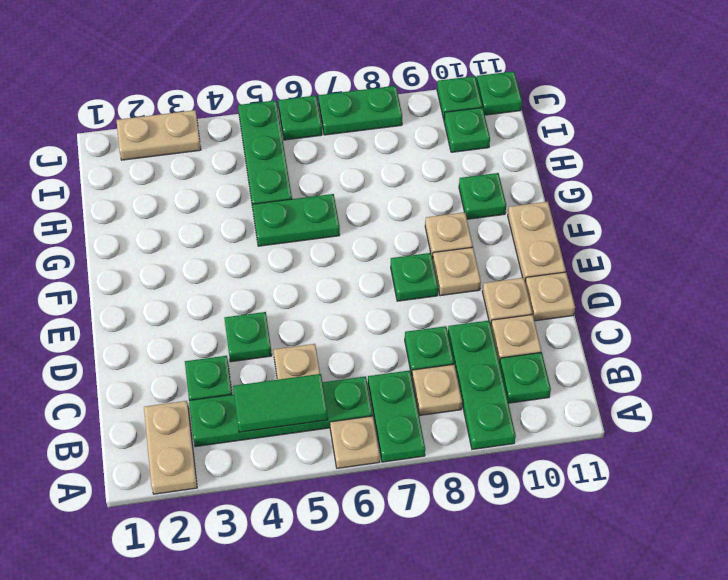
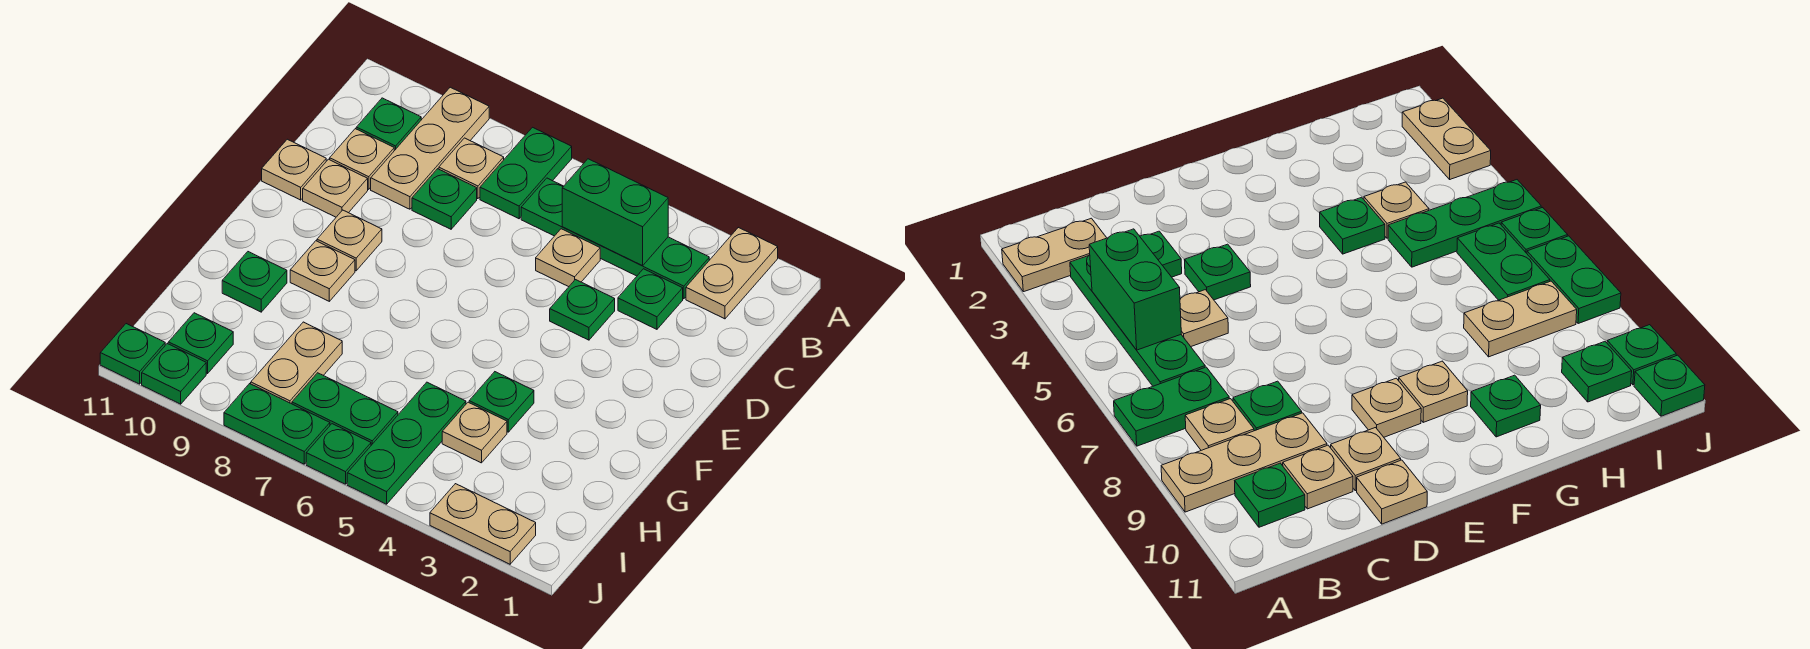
tan 1x1 plate [330,416,380,468] -> tan 1x1 plate moved to [442,402,507,463]
green 1x3 plate [448,320,516,449] -> tan 1x3 plate [371,87,489,209]
green 1x2 tile [233,374,328,432] -> green 1x2 brick [562,159,668,266]
green 1x1 plate [391,253,438,301] -> green 1x1 plate moved to [469,372,534,432]
tan 1x2 plate [508,202,566,281] -> tan 1x2 plate moved to [251,322,342,404]
green 1x2 plate [252,194,340,246] -> green 1x2 plate moved to [292,373,398,445]

